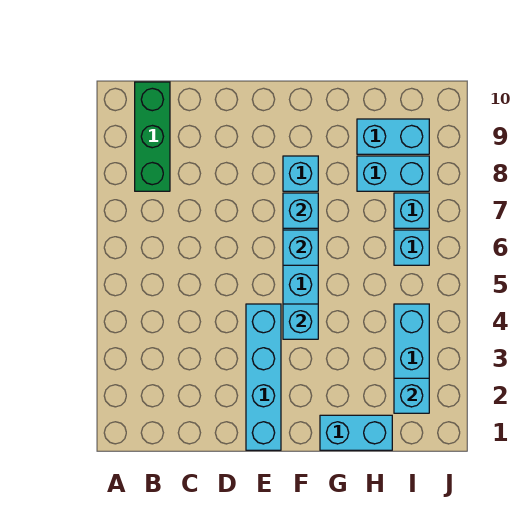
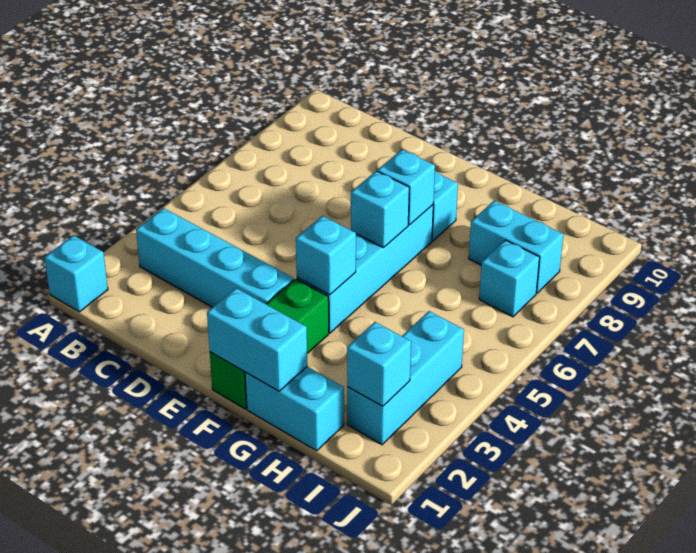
green 1x3 brick [135,82,170,191] -> green 1x3 brick moved to [210,279,329,409]
cyan 1x4 brick [246,304,281,450] -> cyan 1x4 brick turned to [136,208,294,307]
cyan 1x2 brick [357,119,429,154] -> cyan 1x2 brick moved to [207,288,307,391]
cyan 1x1 brick [394,230,429,265] -> cyan 1x1 brick moved to [44,235,108,312]

